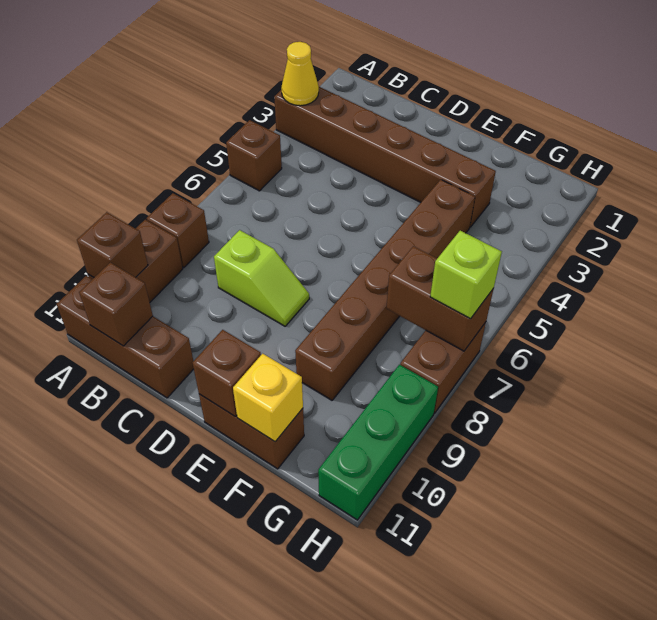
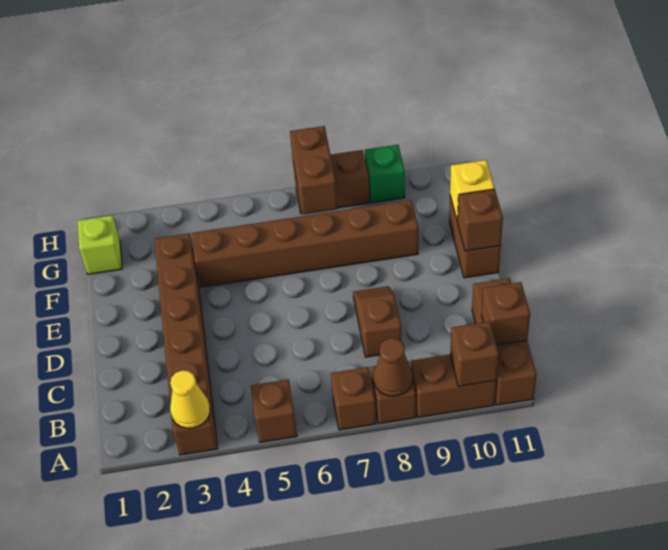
none -> brown 1x1 brick [331,367,376,430]
none -> brown 1x1 cone [374,338,412,396]
lime 1x2 slope [214,230,309,326] -> brown 1x2 slope [353,286,401,357]
lime 1x1 brick [430,231,502,319] -> lime 1x1 brick moved to [78,215,122,274]
green 1x3 brick [318,365,438,520] -> green 1x1 brick [365,145,405,203]

